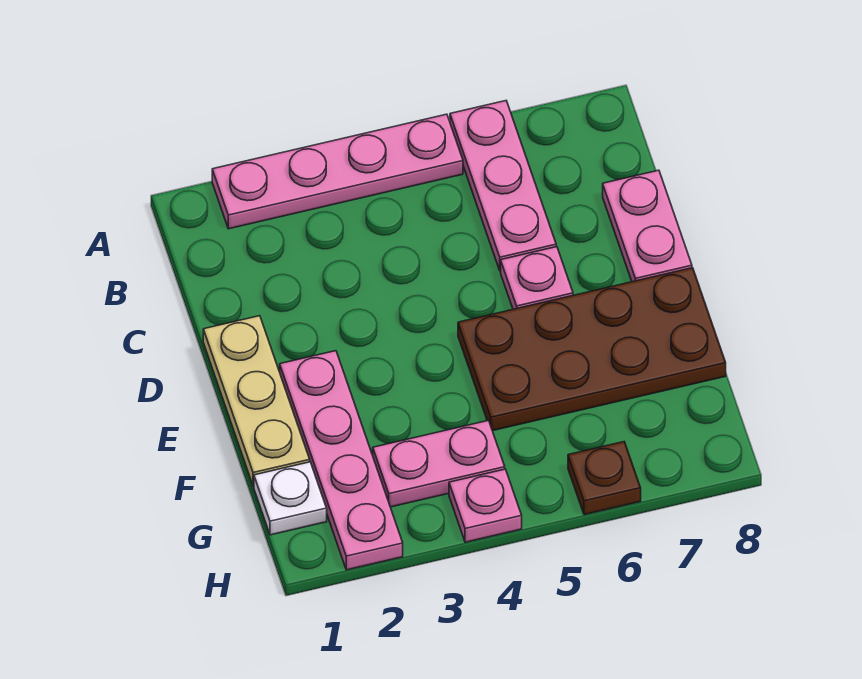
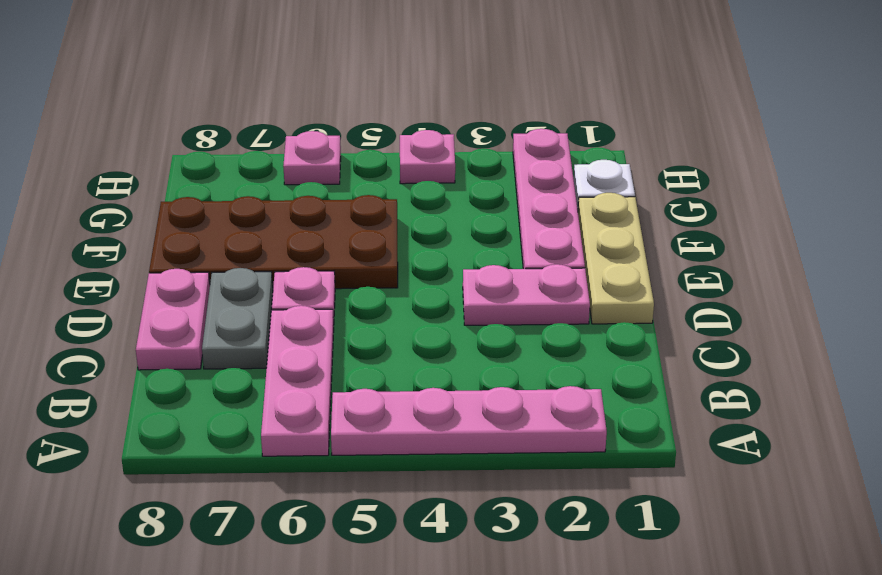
none -> grey 1x2 plate [202,268,273,369]
pink 1x2 plate [373,421,505,507] -> pink 1x2 plate moved to [463,264,590,325]
brown 1x1 plate [568,442,641,515] -> pink 1x1 plate [283,131,341,185]

